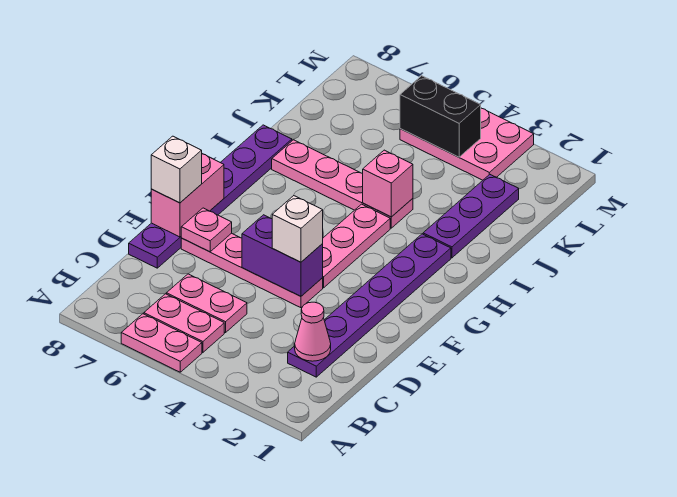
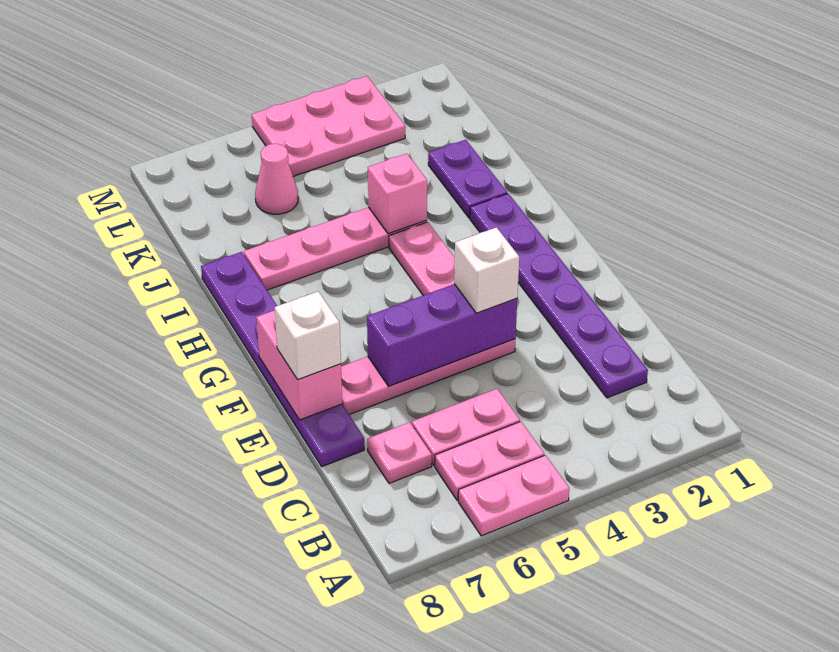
pink 1x1 cone [295,302,331,361] -> pink 1x1 cone moved to [255,144,298,214]
purple 1x2 brick [242,215,323,296] -> purple 1x3 brick [367,284,517,386]
pink 1x1 plate [181,208,232,252] -> pink 1x1 plate moved to [367,422,432,483]
purple 1x3 plate [423,174,519,258] -> purple 1x2 plate [428,140,507,218]
black 1x2 brick [400,76,481,157] -> none

